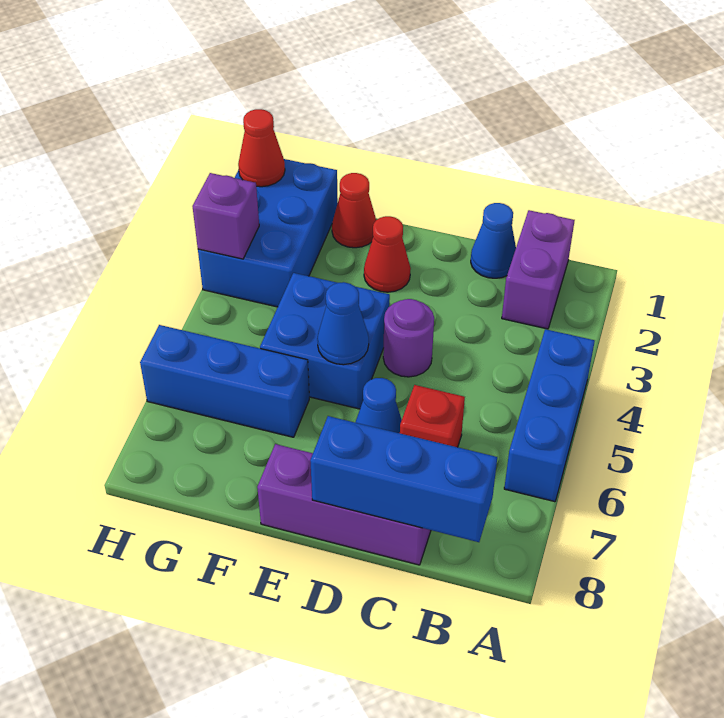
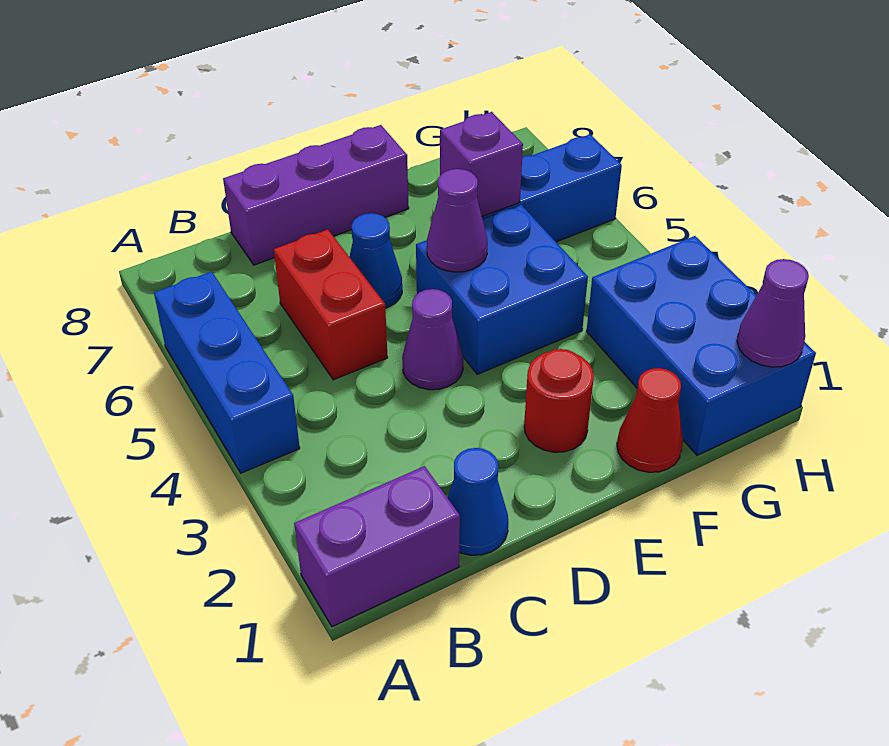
purple 1x2 brick [502,210,575,329] -> purple 1x2 brick turned to [294,466,460,627]
blue 1x3 brick [310,416,497,542] -> none
red 1x1 brick [400,385,465,447] -> red 1x2 brick [274,230,388,380]
purple 1x1 round brick [383,299,434,377] -> purple 1x1 cone [402,289,463,390]
red 1x1 cone [364,216,411,292] -> red 1x1 round brick [524,349,594,452]
blue 1x1 cone [317,282,369,365] -> purple 1x1 cone [427,169,488,272]
red 1x1 cone [238,109,285,187] -> purple 1x1 cone [737,259,809,367]
purple 1x1 brick [192,173,259,259] -> purple 1x1 brick moved to [440,112,523,216]

